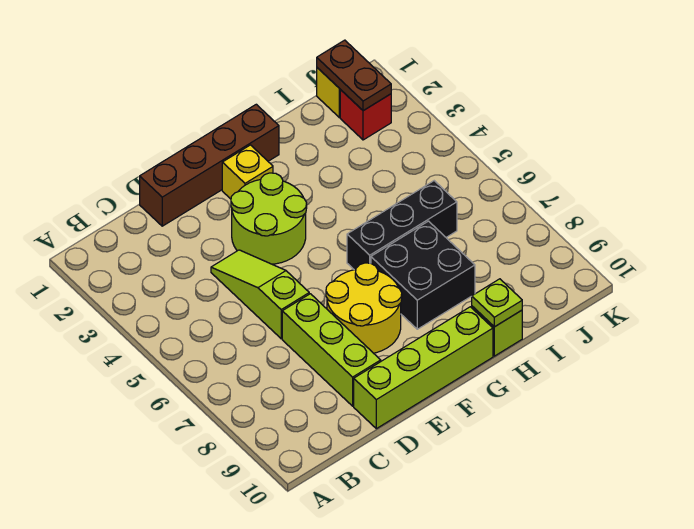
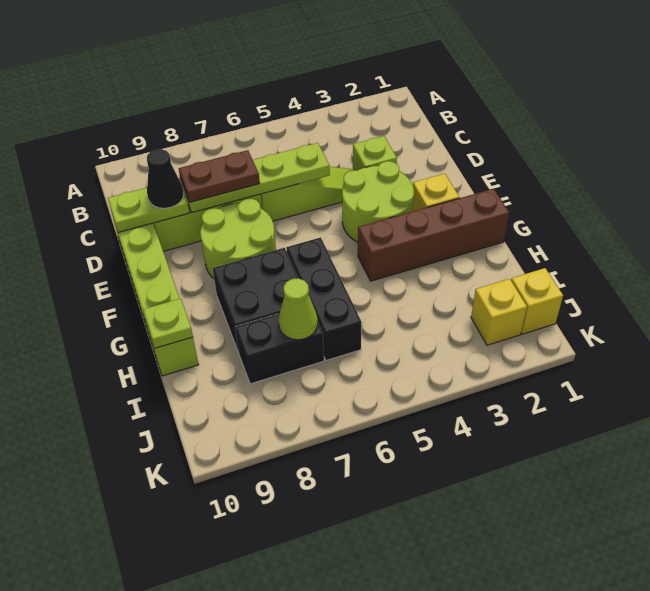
brown 1x4 brick [140,104,279,226] -> brown 1x4 brick turned to [358,189,509,281]
none -> lime 1x1 brick [353,136,397,171]
none -> lime 1x4 plate [181,143,330,213]
none -> lime 1x2 plate [108,188,190,232]
none -> black 1x1 cone [147,149,184,208]
yellow 2x2 round brick [326,263,402,353] -> lime 2x2 round brick [200,199,276,278]
none -> black 1x2 brick [235,314,324,384]
none -> lime 1x1 cone [278,278,318,340]
brown 1x2 plate [317,40,391,111] -> brown 1x2 plate moved to [179,150,260,202]
red 1x1 brick [340,90,391,140] -> yellow 1x1 brick [471,279,527,345]

